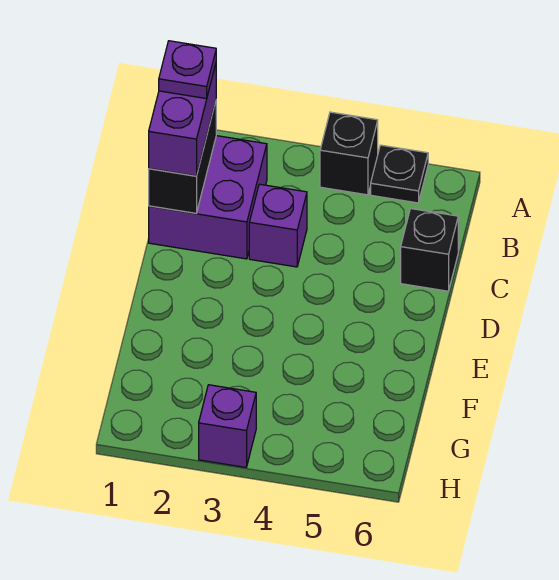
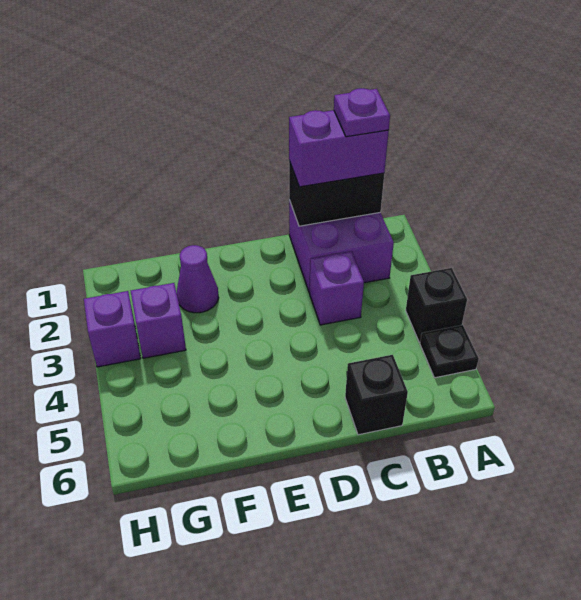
none -> purple 1x1 cone [177,245,219,313]
none -> purple 1x1 brick [131,283,186,358]

